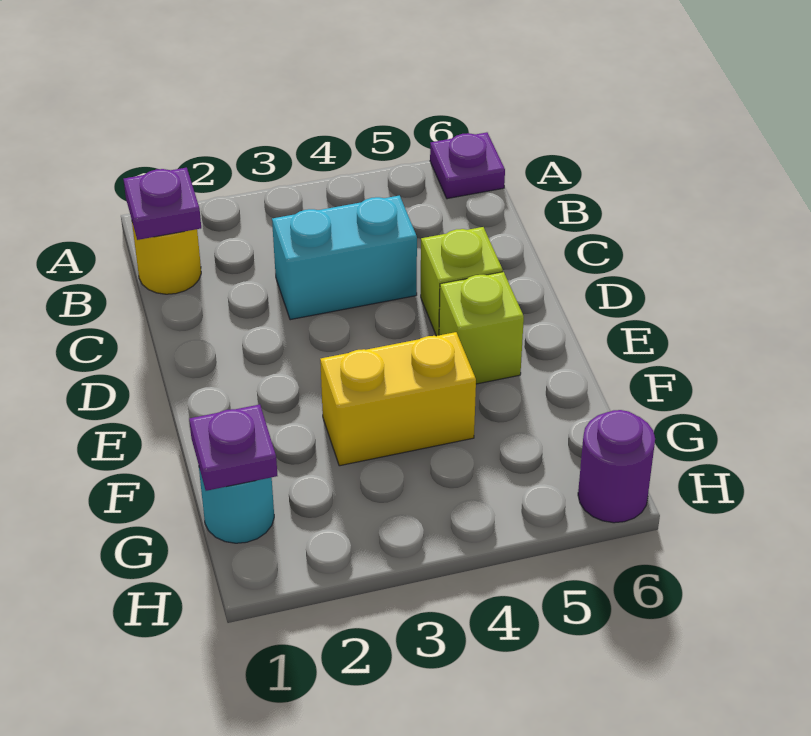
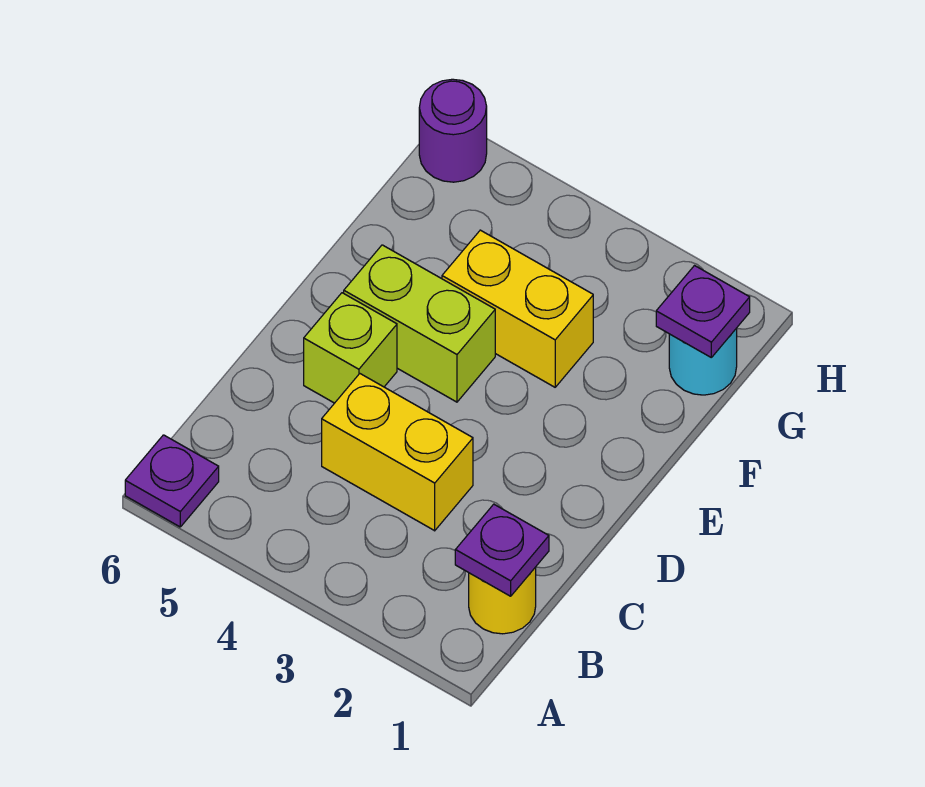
cyan 1x2 brick [272,196,417,320] -> yellow 1x2 brick [322,374,473,531]
lime 1x1 brick [439,272,524,384] -> lime 1x2 brick [344,245,495,402]

